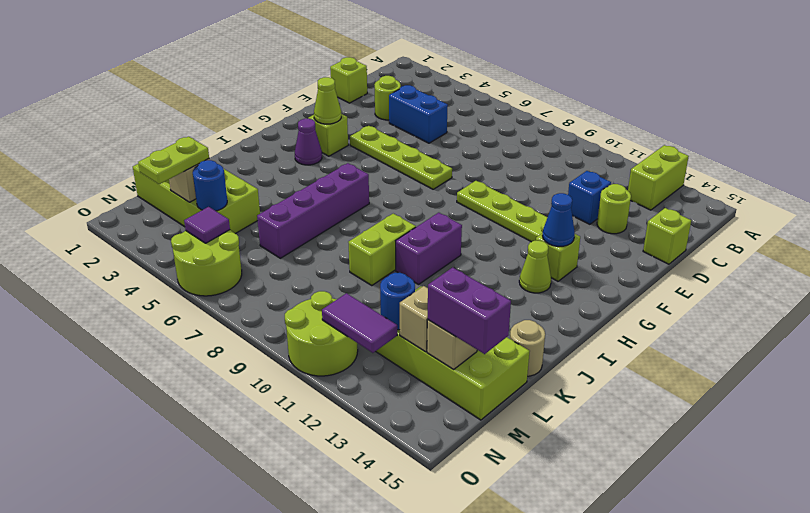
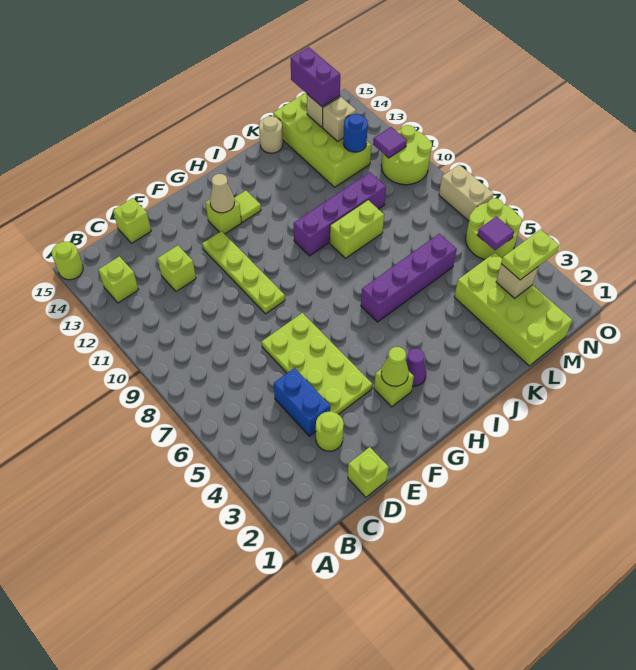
lime 1x2 brick [628,145,689,210] -> lime 1x1 brick [98,256,139,303]
blue 1x1 brick [568,171,611,224] -> lime 1x1 brick [158,245,196,292]
lime 1x1 round brick [597,184,631,234] -> lime 1x1 round brick moved to [52,242,83,280]
lime 1x4 plate [350,126,452,189] -> lime 2x4 plate [262,313,373,414]
blue 1x1 cone [542,193,575,246] -> tan 1x1 cone [210,174,235,213]
lime 1x1 cone [519,241,551,293] -> lime 1x1 tile [234,191,261,222]
purple 1x2 brick [396,213,462,285] -> purple 1x4 brick [294,172,386,256]
blue 1x1 round brick [193,160,227,211] -> none
purple 1x2 tile [322,293,397,353] -> purple 1x1 tile [373,127,407,158]
none -> tan 1x2 brick [439,165,494,221]

